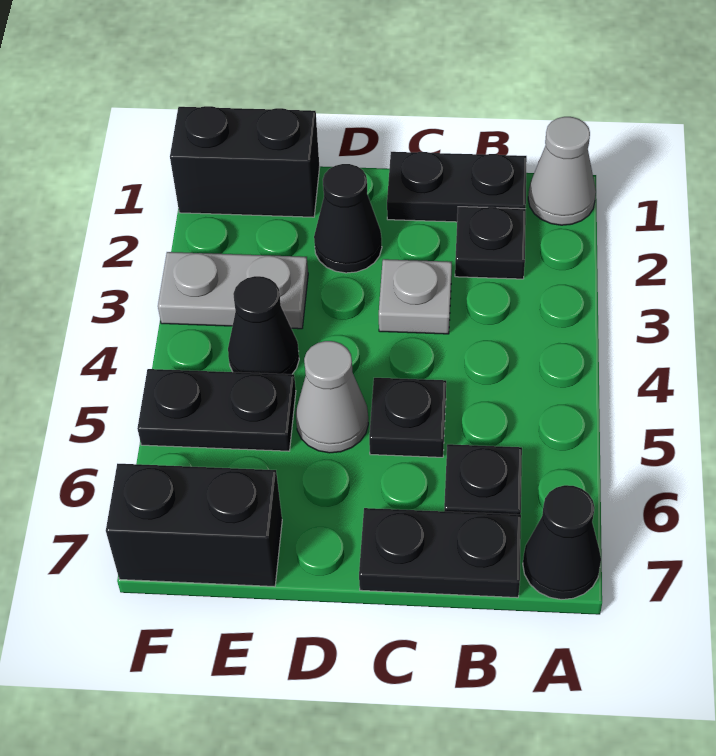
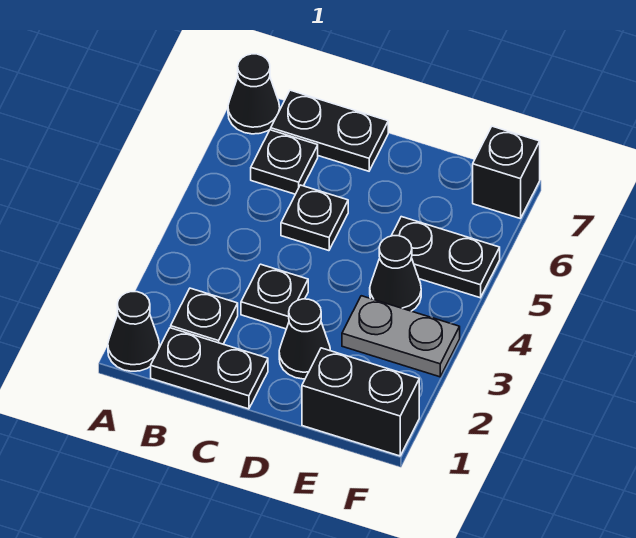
grey 1x1 cone [528,117,596,225] -> black 1x1 cone [108,292,159,371]
grey 1x1 plate [379,259,452,334] -> black 1x1 plate [241,264,308,329]
grey 1x1 cone [296,341,368,453] -> none
black 1x2 brick [106,464,282,587] -> black 1x1 brick [473,126,540,219]

